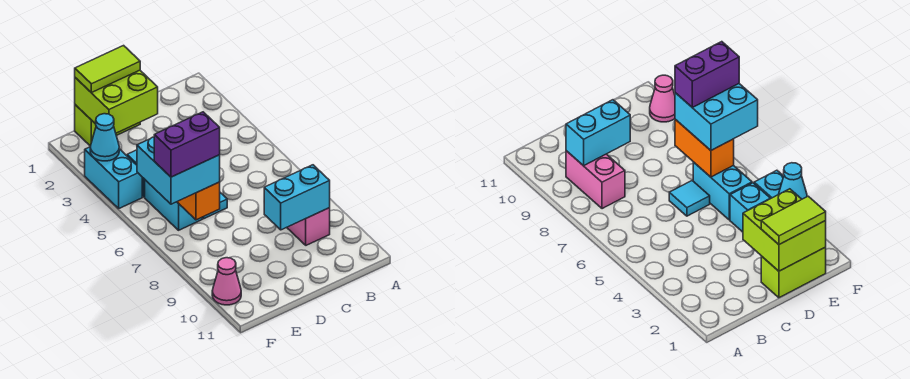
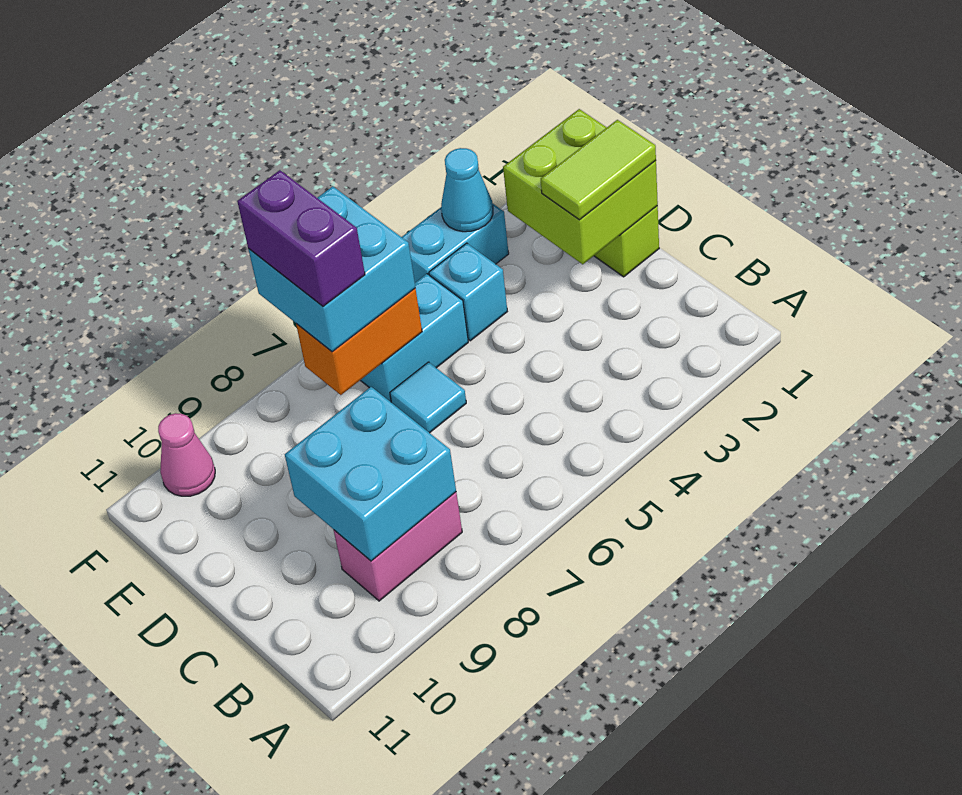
cyan 1x2 brick [264,165,330,230] -> cyan 2x2 brick [285,387,456,561]
lime 1x2 tile [75,46,140,93] -> lime 1x2 tile turned to [541,120,656,220]

